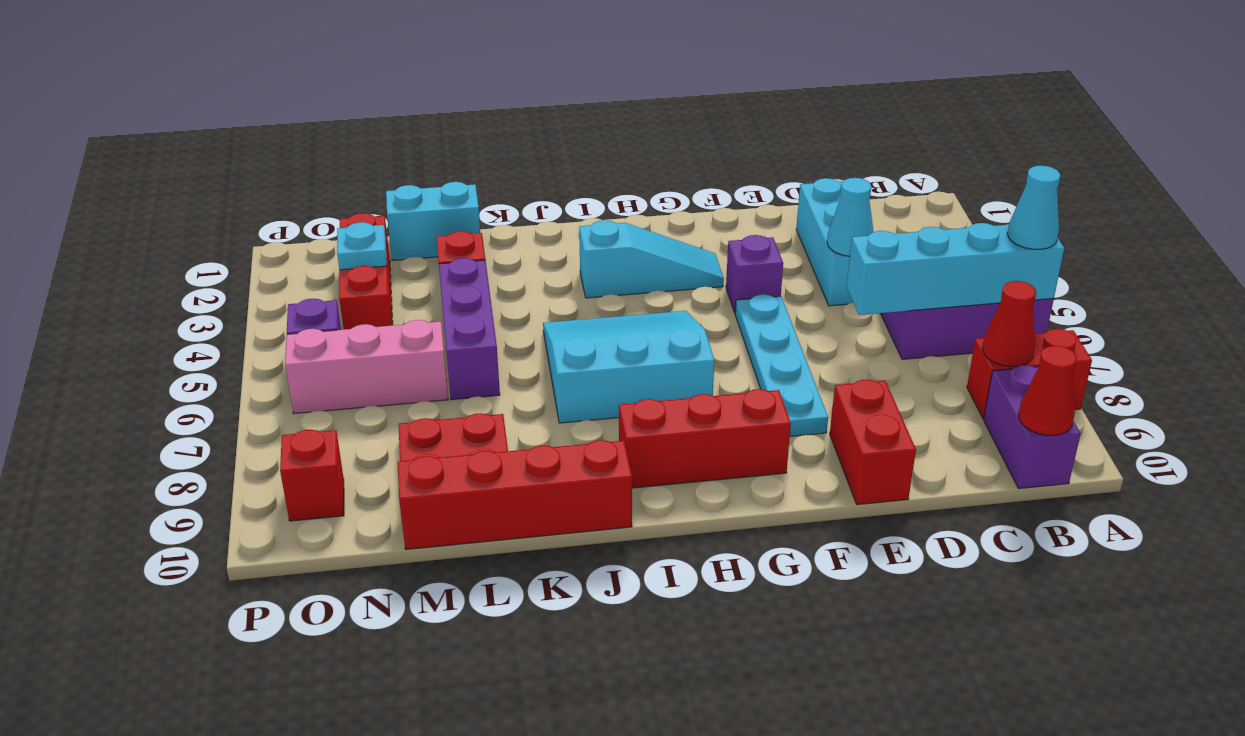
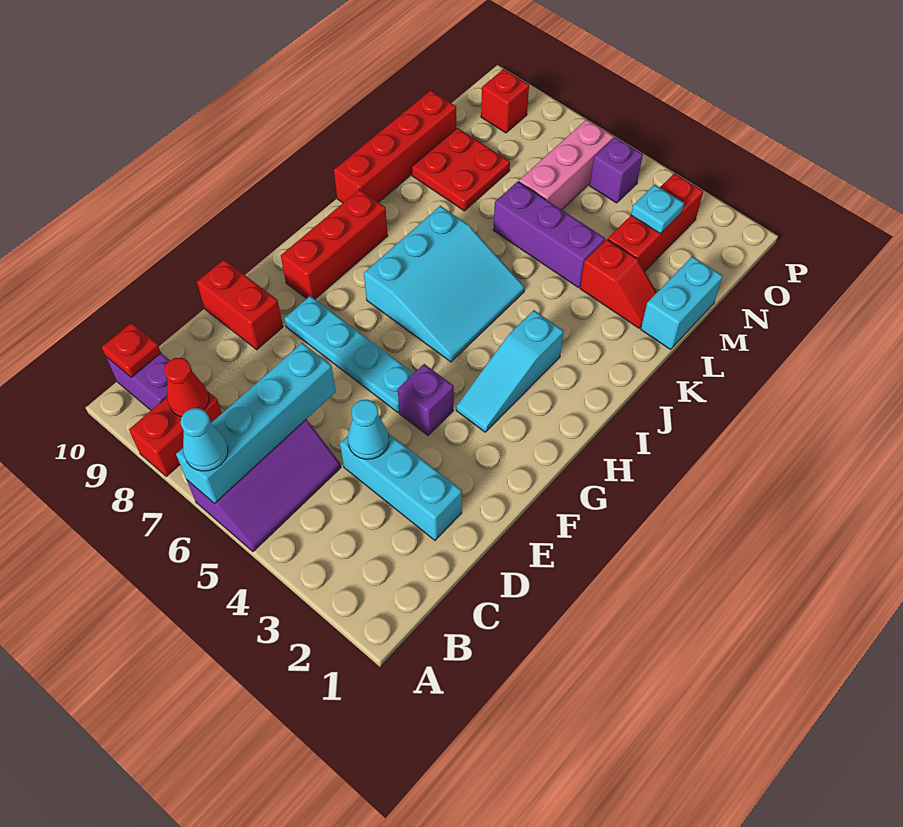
red 1x1 cone [1018,346,1077,435] -> red 1x1 plate [102,323,161,377]
red 1x3 brick [339,213,393,330] -> red 1x3 brick turned to [608,173,703,271]

